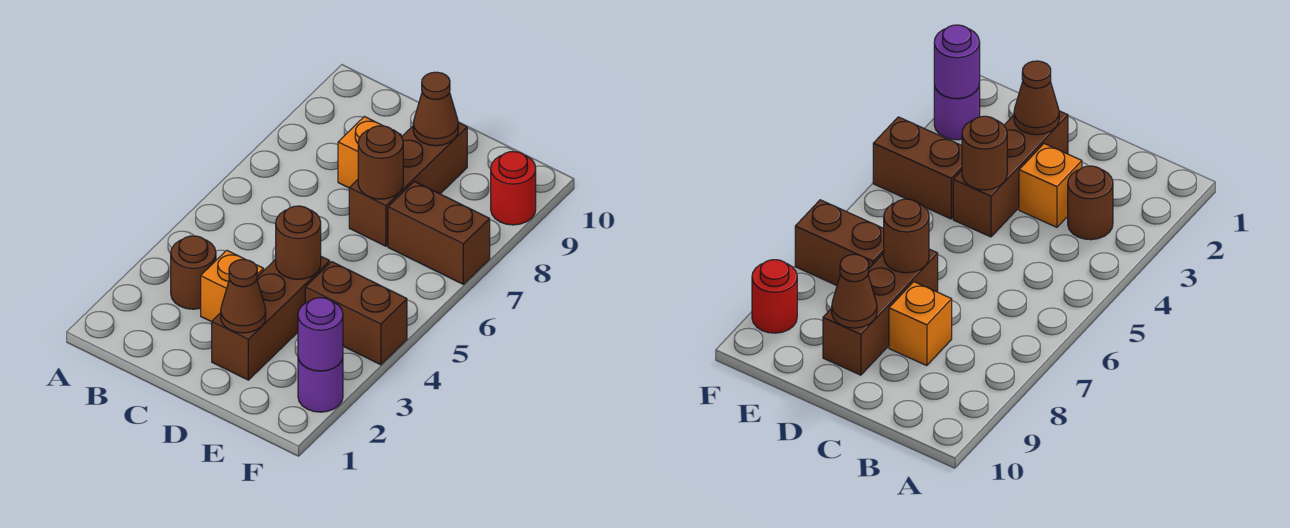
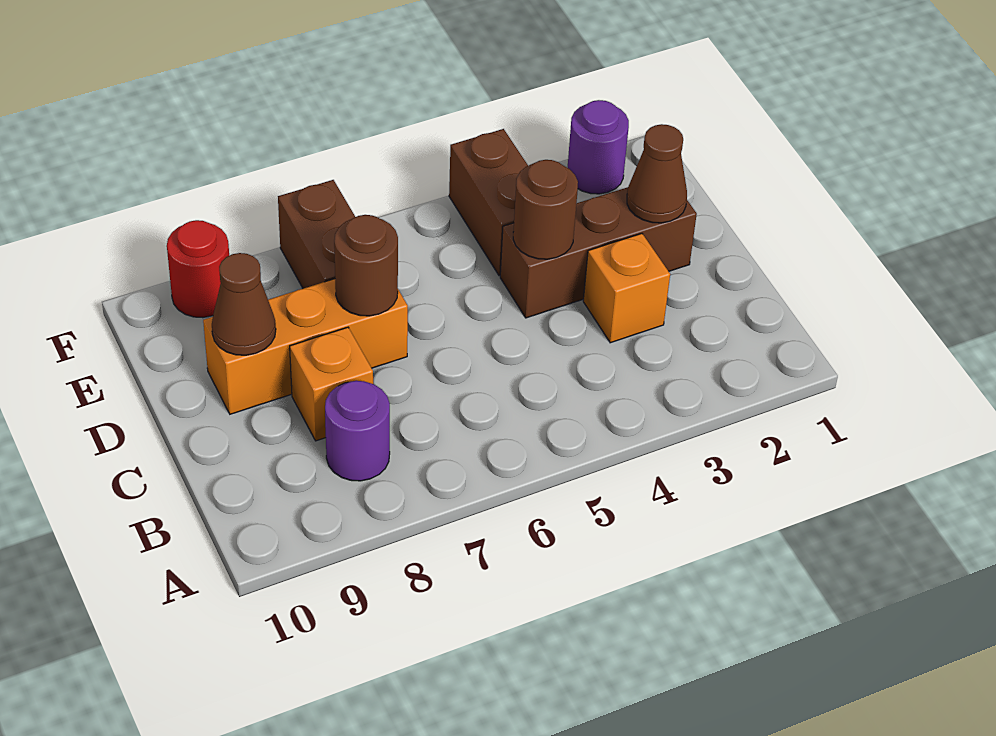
brown 1x1 round brick [171,236,216,309] -> none
brown 1x3 brick [349,122,467,246] -> orange 1x3 brick [203,279,408,414]
purple 1x1 round brick [298,298,343,371] -> purple 1x1 round brick moved to [325,381,390,481]

